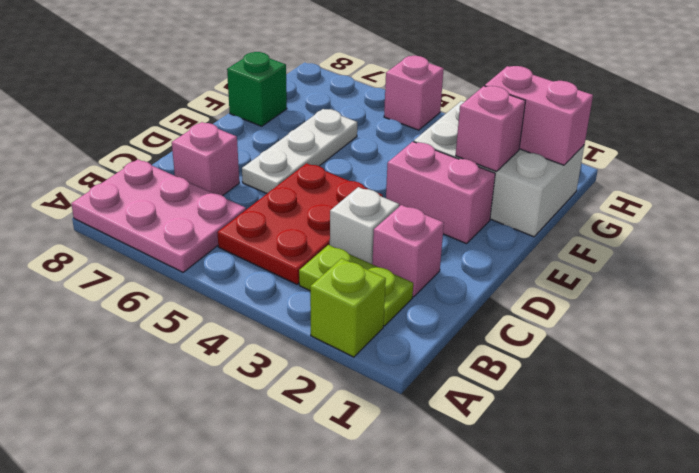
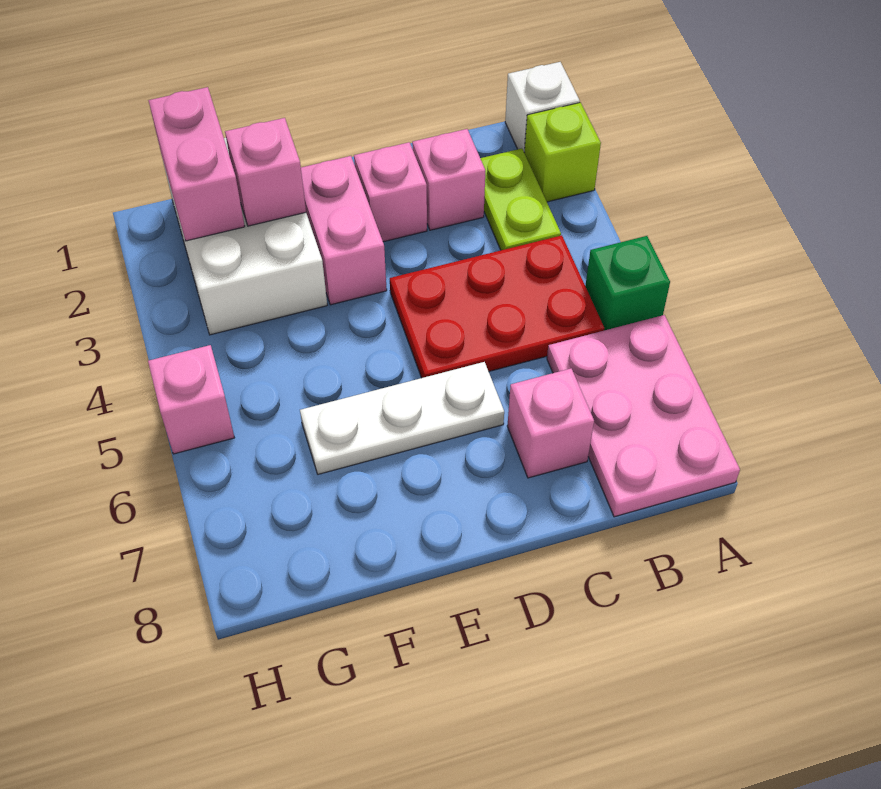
white 1x1 brick [330,187,399,264] -> white 1x1 brick moved to [505,62,580,152]
none -> pink 1x1 brick [354,142,427,242]
green 1x1 brick [227,52,287,126] -> green 1x1 brick moved to [585,236,670,331]

